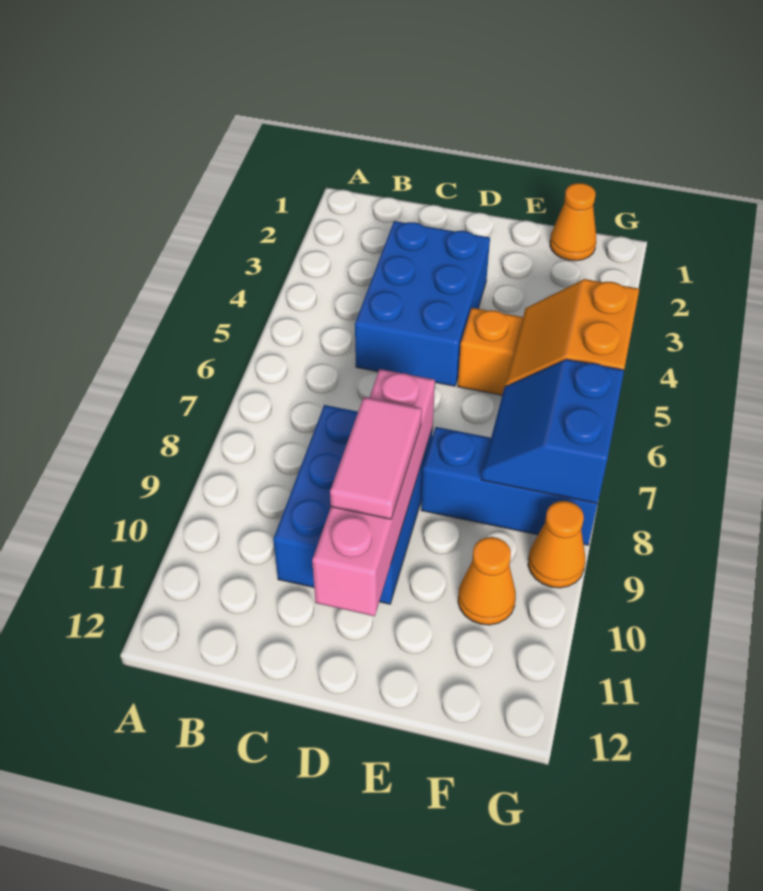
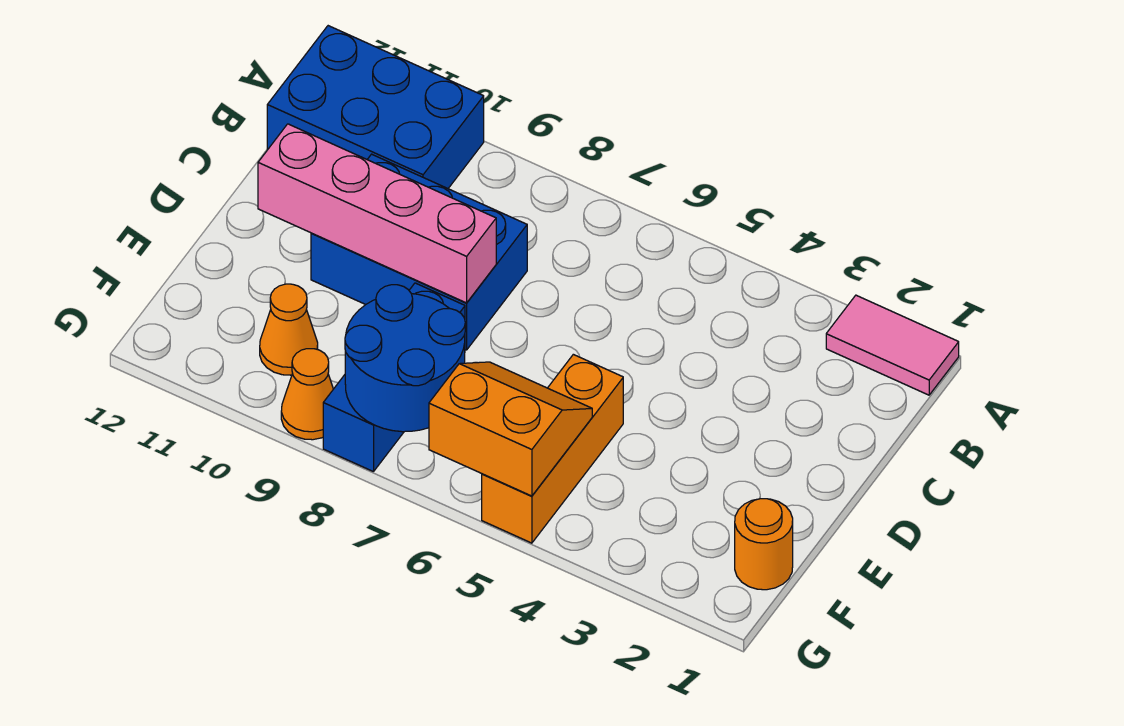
blue 2x3 brick [355,221,490,386] -> blue 2x3 brick moved to [267,26,484,188]
pink 1x2 tile [330,397,422,519] -> pink 1x2 tile moved to [826,295,959,395]
orange 1x1 cone [550,183,596,261] -> orange 1x1 round brick [735,499,793,590]
blue 2x2 slope [481,359,624,504] -> blue 2x2 round brick [345,285,465,432]

